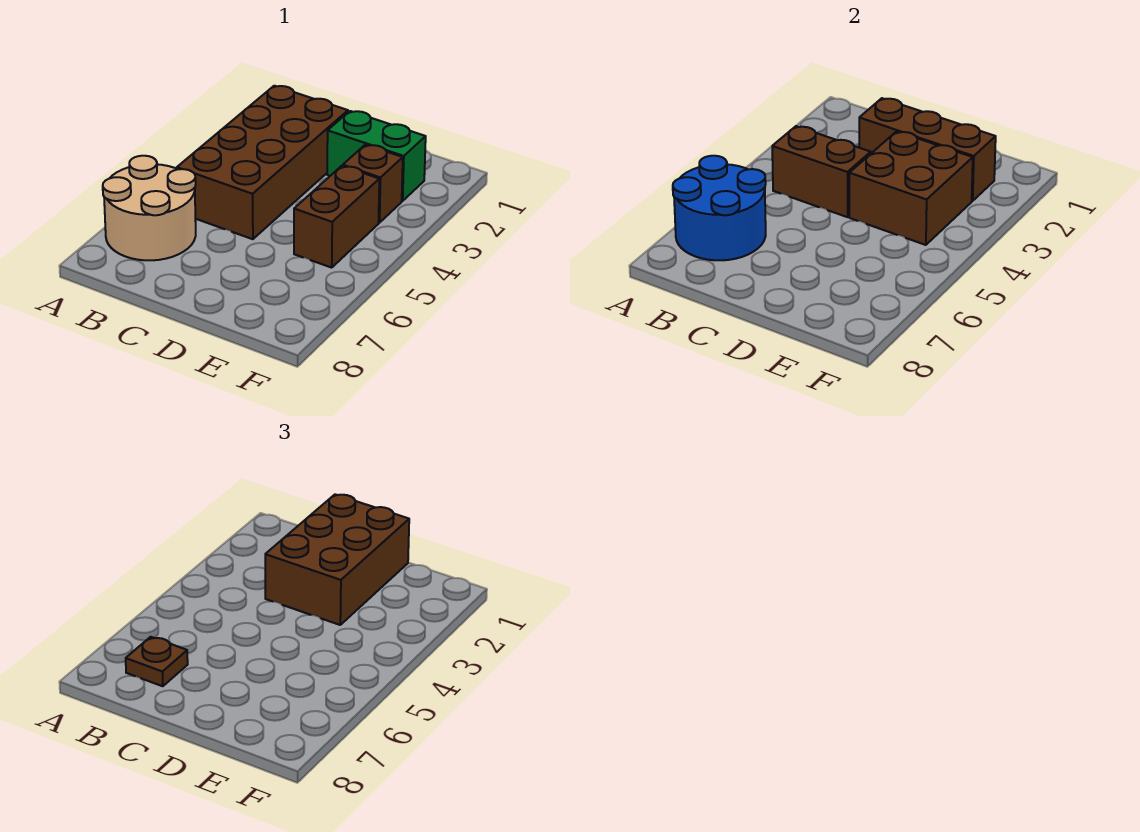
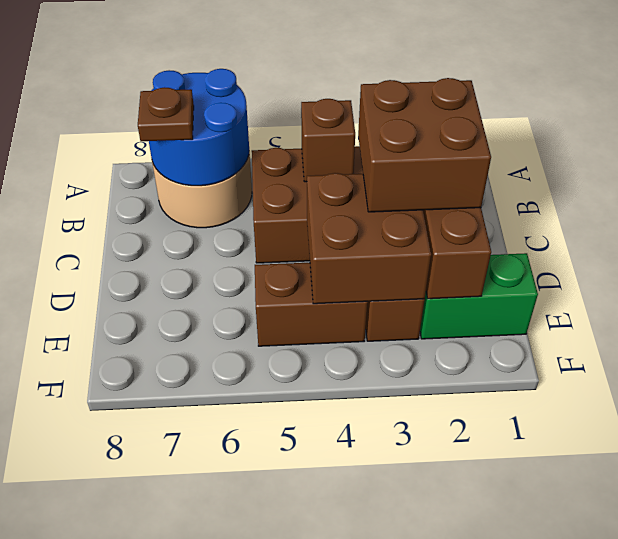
brown 1x2 brick [772,126,871,217] -> brown 1x1 brick [301,99,355,182]
brown 2x3 brick [265,494,409,625] -> brown 2x2 brick [358,78,491,212]
green 1x2 brick [327,111,426,201] -> green 1x2 brick turned to [420,253,538,339]

